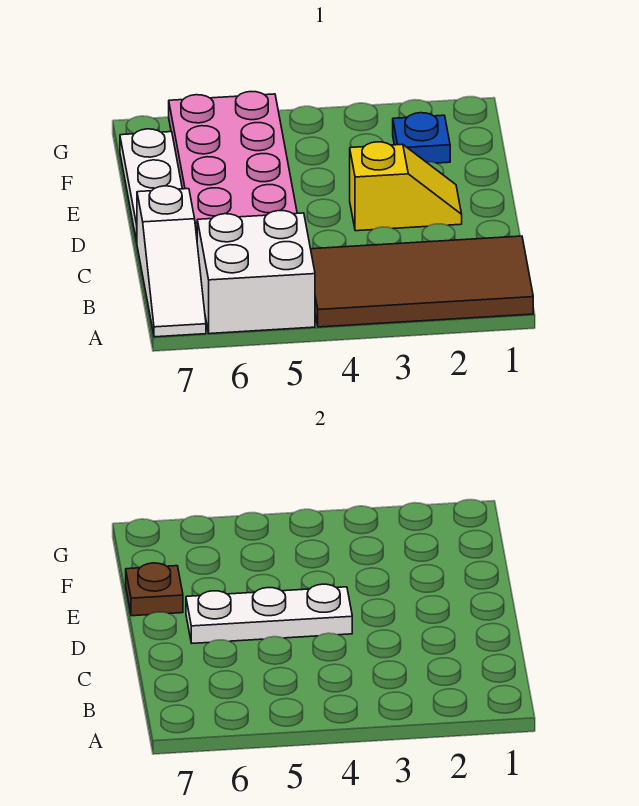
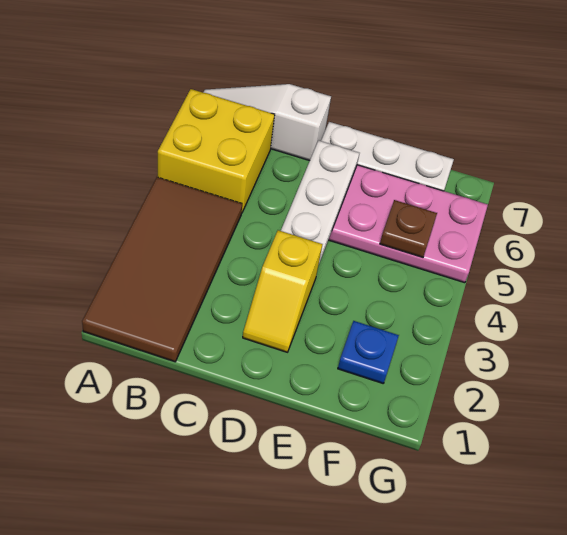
white 2x2 brick [197,211,315,334] -> yellow 2x2 brick [158,89,275,212]
brown 1x1 plate [126,563,183,616] -> brown 1x1 plate moved to [380,200,437,258]

